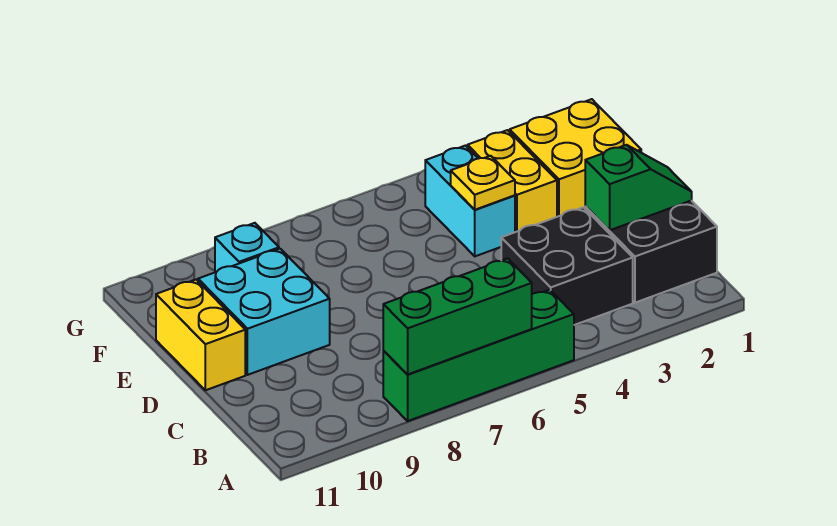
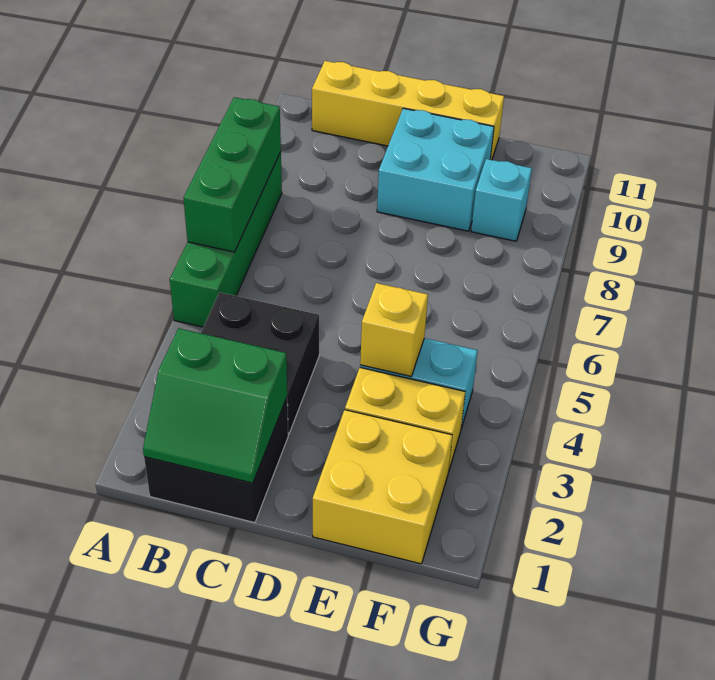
green 1x2 slope [585,145,692,230] -> green 2x2 slope [143,328,287,483]
yellow 1x2 brick [156,280,245,390] -> yellow 1x4 brick [312,61,504,160]
yellow 1x1 plate [451,156,515,210] -> yellow 1x1 brick [360,283,428,376]

